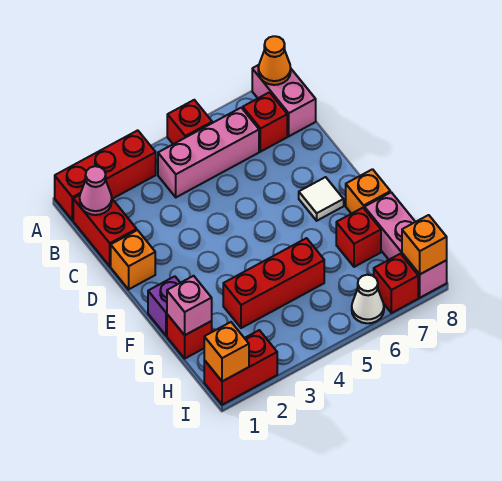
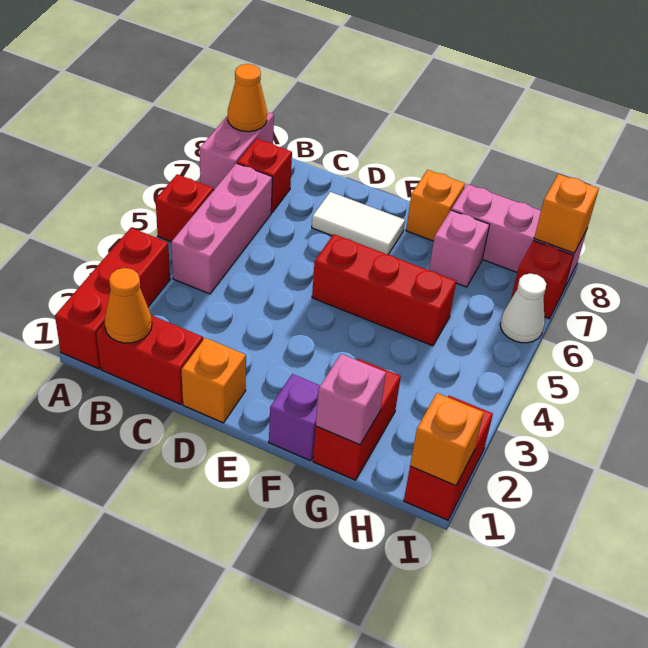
pink 1x2 brick [252,65,316,136] -> pink 1x2 brick turned to [200,112,274,190]
pink 1x1 cone [80,166,112,215] -> orange 1x1 cone [105,268,152,343]
white 1x1 tile [299,177,344,221] -> white 1x2 tile [312,192,405,255]
red 1x1 brick [167,314,212,358] -> red 1x2 brick [313,359,401,480]
red 1x3 brick [223,238,324,328] -> red 1x3 brick turned to [312,234,456,346]
red 1x1 brick [336,208,381,267] -> pink 1x1 brick [429,210,490,287]

